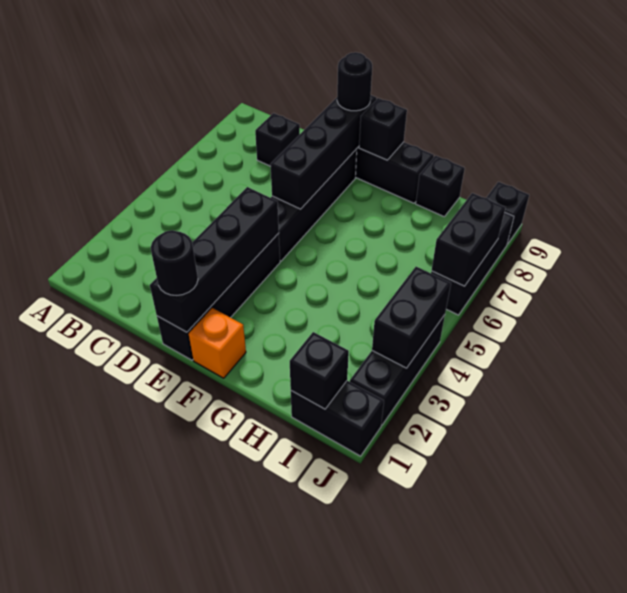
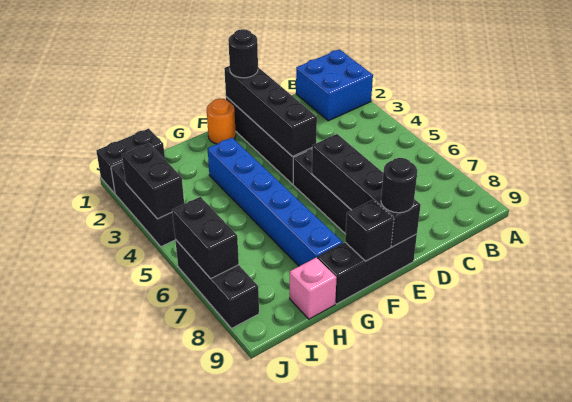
none -> blue 2x2 brick [296,49,373,121]
black 1x1 brick [255,113,300,166] -> none
orange 1x1 brick [189,308,246,378] -> orange 1x1 round brick [207,98,236,144]
none -> blue 1x6 brick [208,138,343,266]
black 1x1 brick [416,156,465,216] -> pink 1x1 brick [290,257,337,319]
black 1x1 brick [290,332,349,409] -> none
black 1x1 brick [486,182,529,244] -> none

